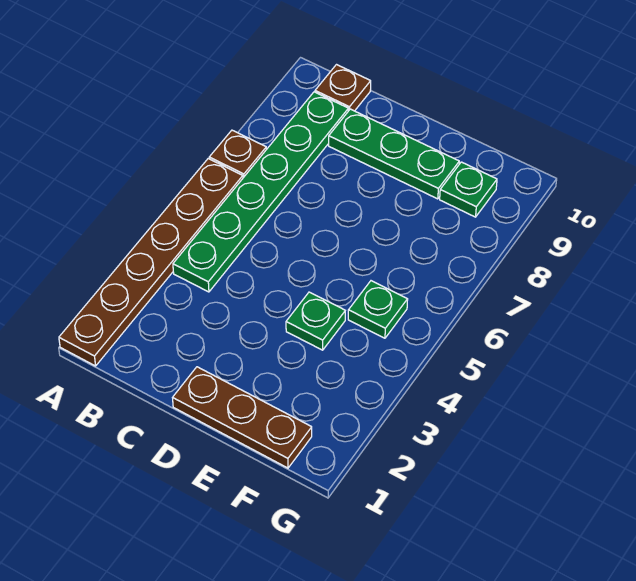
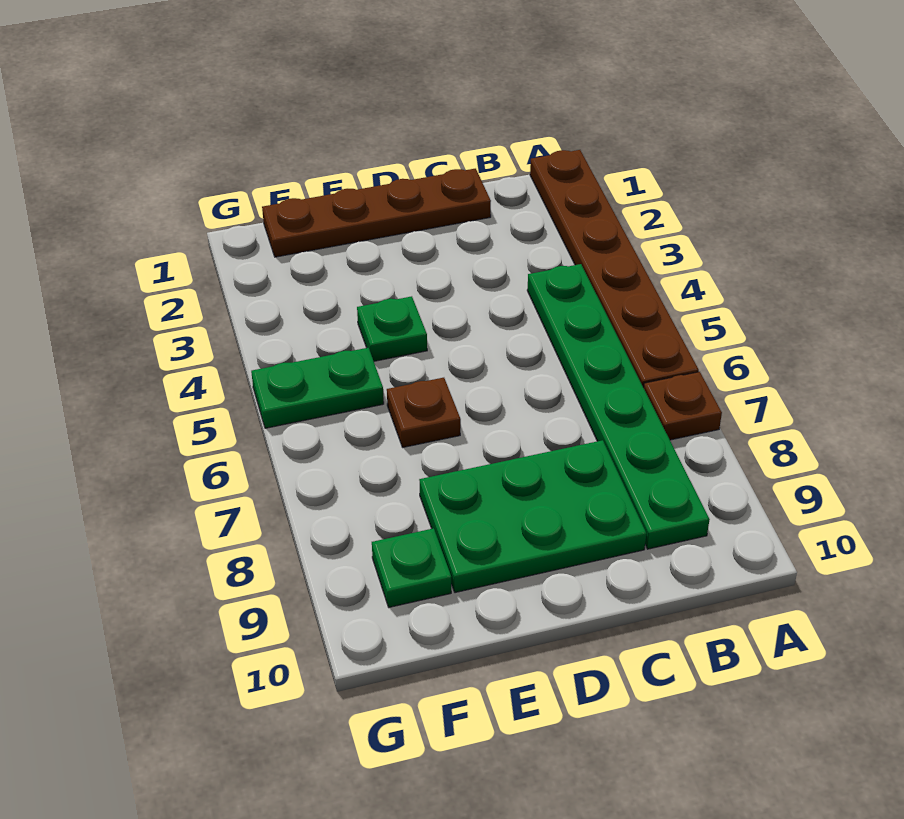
brown 1x1 plate [315,65,371,111] -> brown 1x1 plate moved to [387,378,461,447]
green 1x3 plate [329,109,459,199] -> green 2x3 plate [419,440,646,593]
brown 1x3 plate [173,367,312,468] -> brown 1x4 plate [262,169,491,257]
green 1x1 plate [348,281,408,338] -> green 1x2 plate [251,348,384,428]

